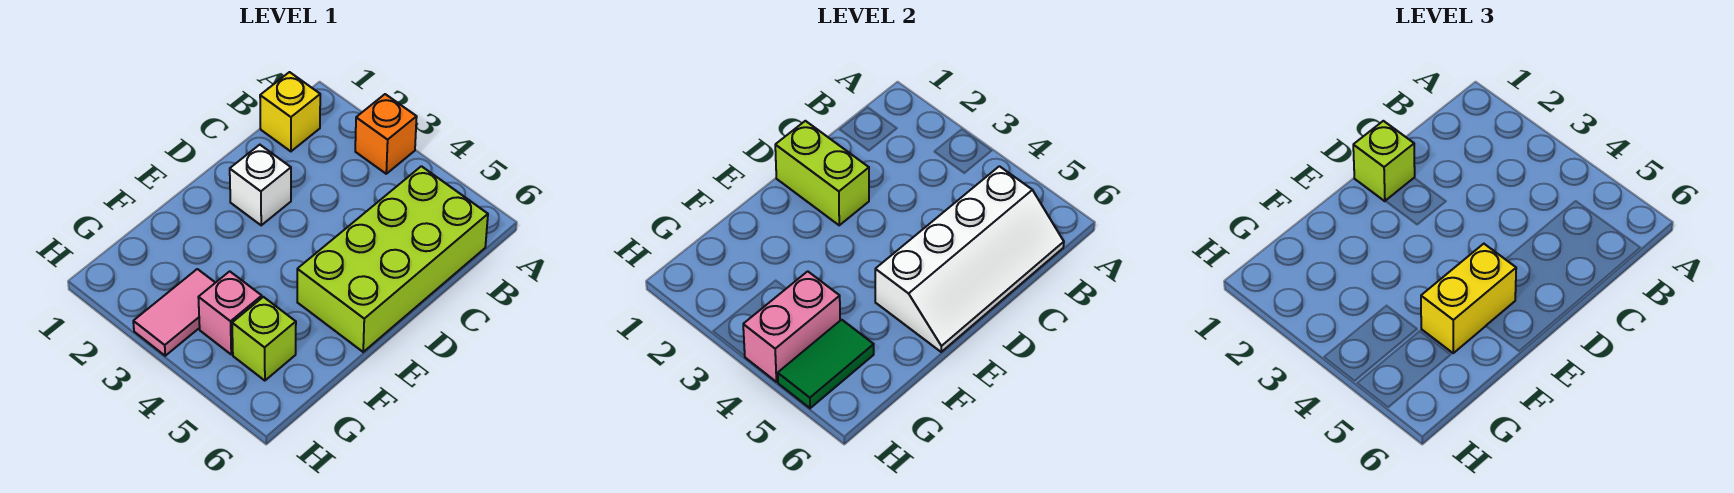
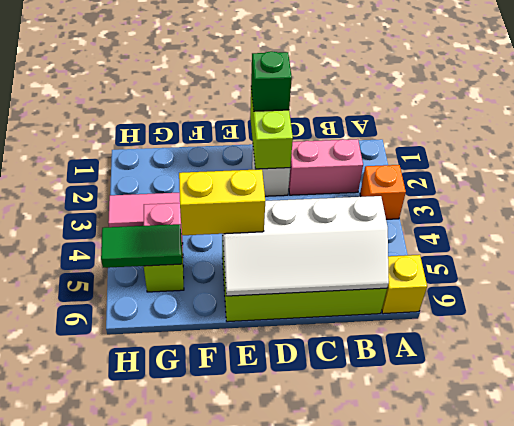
yellow 1x1 brick [260,72,320,151] -> yellow 1x1 brick moved to [382,255,427,314]
lime 1x1 brick [1353,121,1415,201] -> green 1x1 brick [251,51,292,111]
pink 1x2 brick [743,271,840,382] -> pink 1x2 brick moved to [289,139,363,195]

